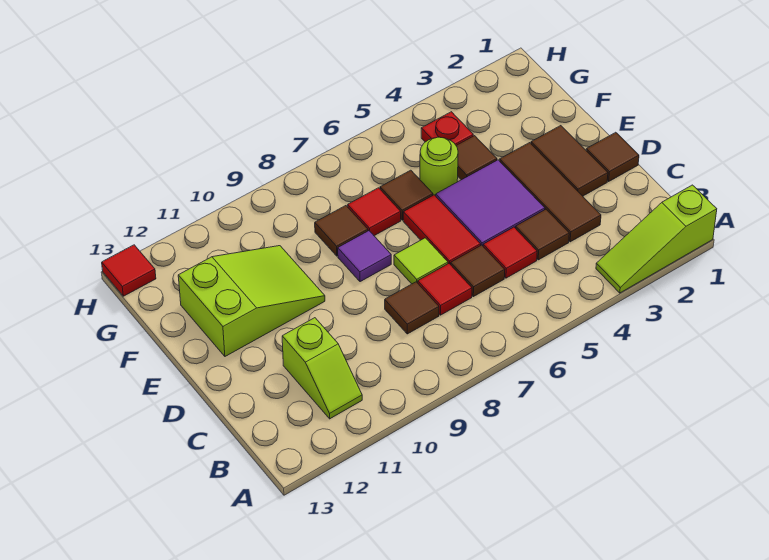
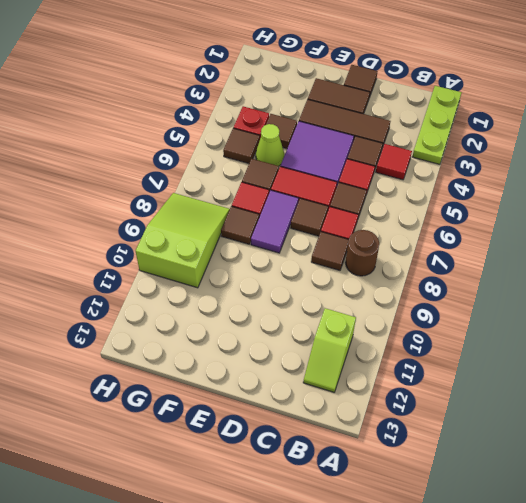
lime 1x3 slope [596,185,717,293] -> lime 1x3 plate [412,86,462,164]
none -> brown 1x1 round brick [345,230,379,276]
lime 1x2 slope [282,318,362,419] -> lime 1x2 slope turned to [303,308,356,392]
lime 1x1 tile [394,238,448,284] -> brown 1x1 tile [291,198,328,236]
purple 1x1 tile [338,231,391,282] -> purple 1x2 tile [251,190,298,253]
lime 2x3 slope [178,246,325,356] -> lime 2x3 slope moved to [135,193,230,288]
lime 1x1 round brick [420,137,458,196] -> lime 1x1 cone [256,124,284,166]
none -> brown 1x1 tile [223,128,260,163]
red 1x1 tile [102,245,156,296] -> red 1x1 tile moved to [376,144,412,180]

